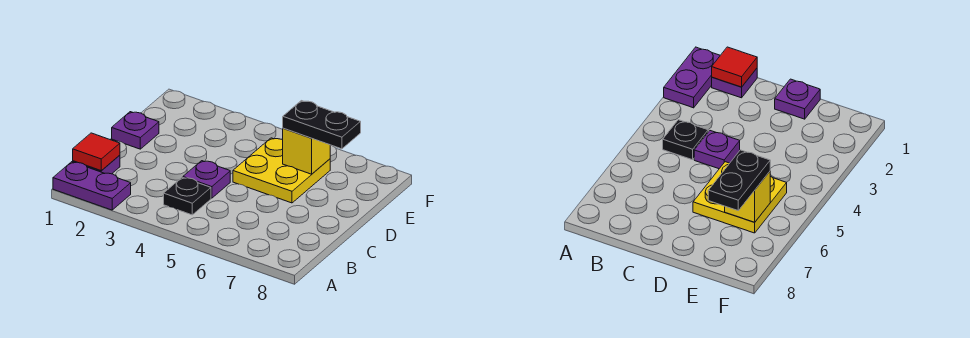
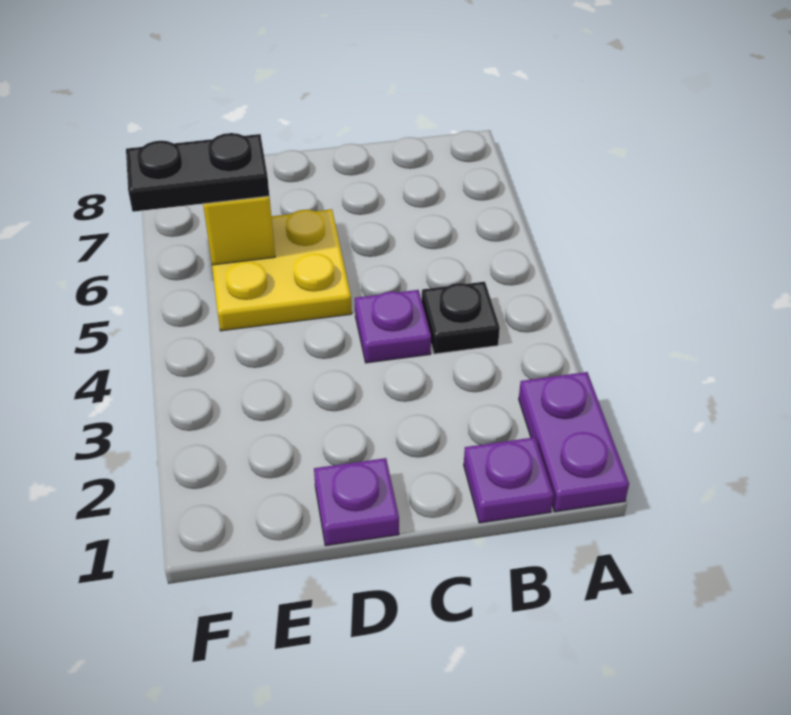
red 1x1 tile [73,133,120,171] -> none
black 1x2 plate [283,101,361,149] -> black 1x2 plate turned to [126,133,269,212]

